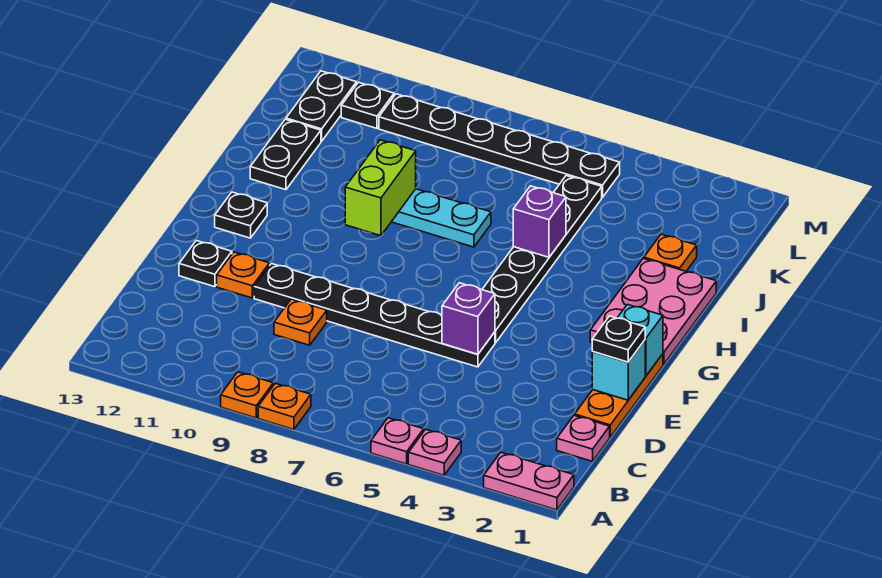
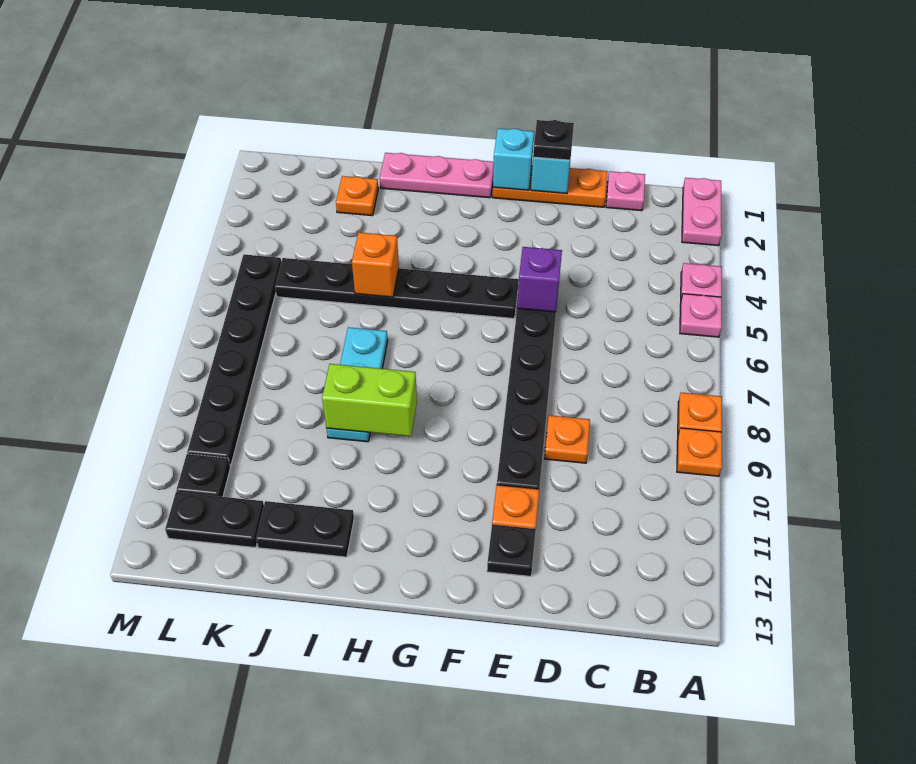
pink 2x3 plate [590,258,716,365] -> pink 1x3 plate [380,153,494,198]
black 1x1 plate [215,192,267,238] -> none
purple 1x1 brick [513,186,566,257] -> orange 1x1 brick [352,232,399,297]

